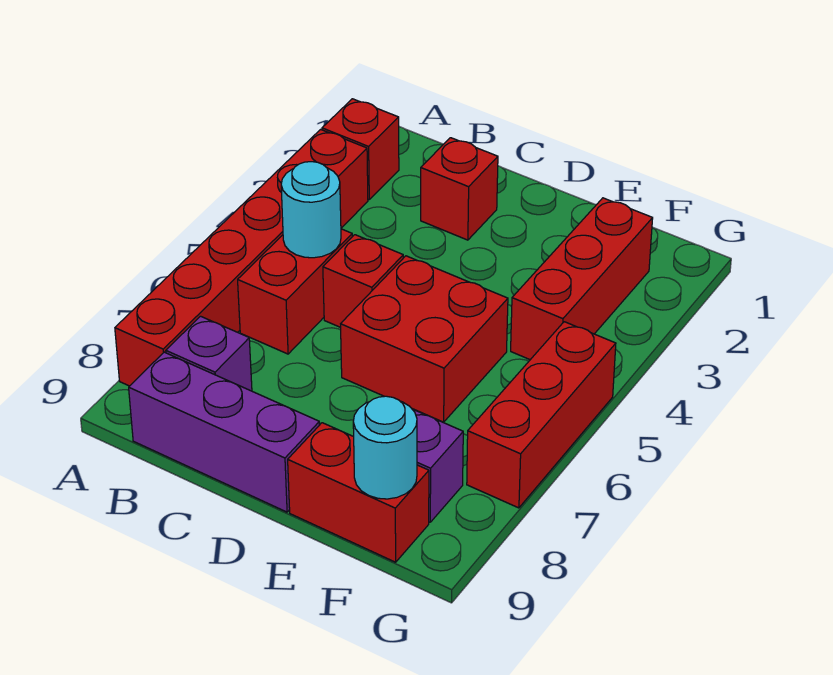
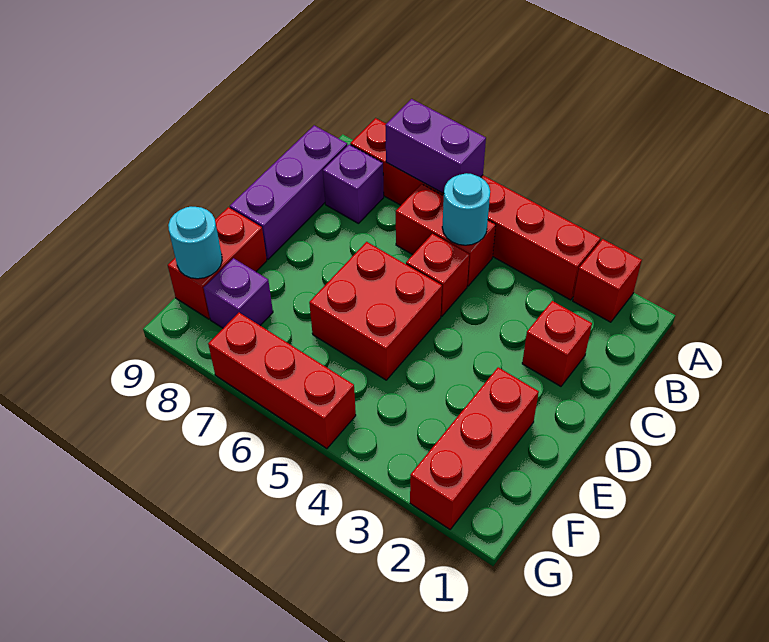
none -> purple 1x2 brick [385,99,486,194]
red 1x3 brick [511,198,653,360] -> red 1x3 brick turned to [410,367,539,529]

